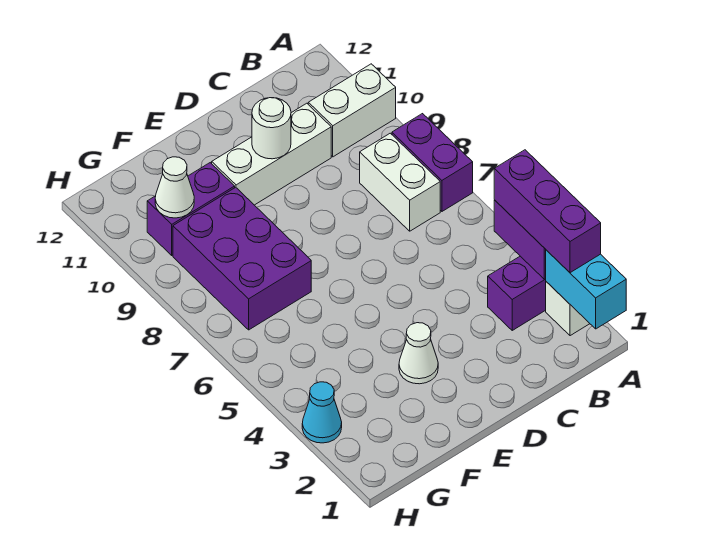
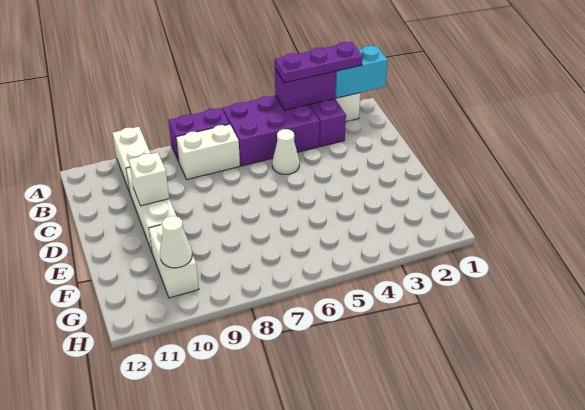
purple 1x3 brick [494,150,601,273] -> purple 1x3 plate [275,42,363,83]
white 1x1 round brick [252,98,291,159] -> white 1x1 brick [129,152,169,206]
white 1x1 cone [399,323,438,384] -> white 1x1 cone moved to [272,129,299,174]
purple 2x3 brick [173,187,311,330] -> purple 2x3 brick moved to [223,96,320,166]
purple 1x2 brick [147,163,235,255] -> white 1x2 brick [149,224,199,298]
cyan 1x1 cone [302,382,342,443] -> none

